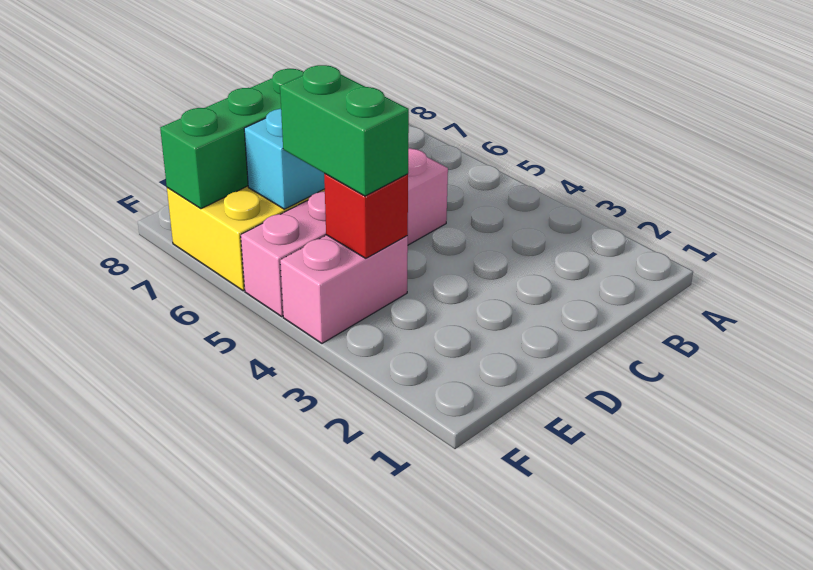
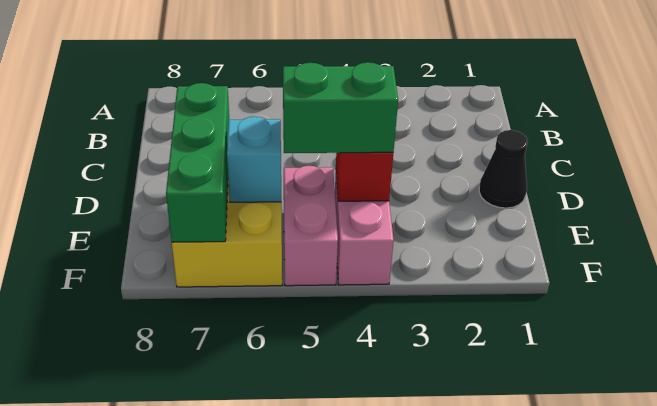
pink 1x4 brick [241,148,448,316] -> pink 1x2 brick [284,166,338,286]
none -> black 1x1 cone [479,130,528,208]

